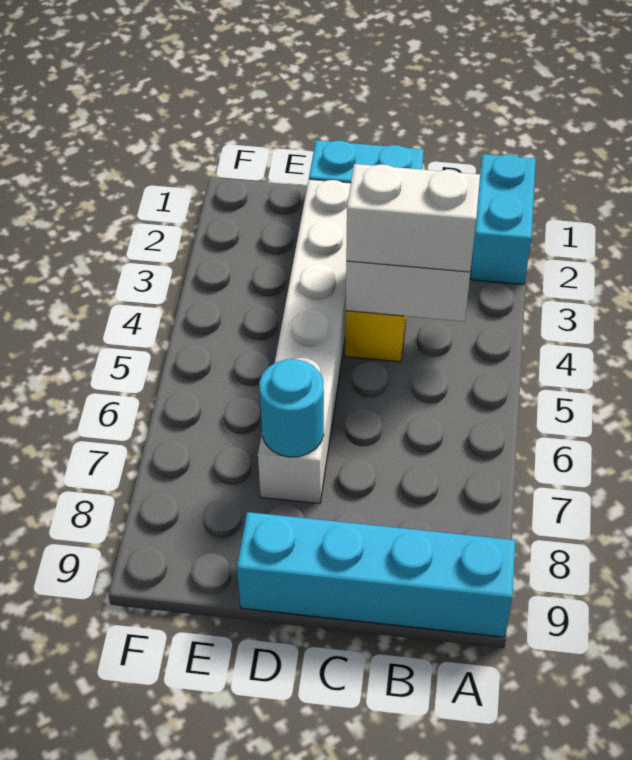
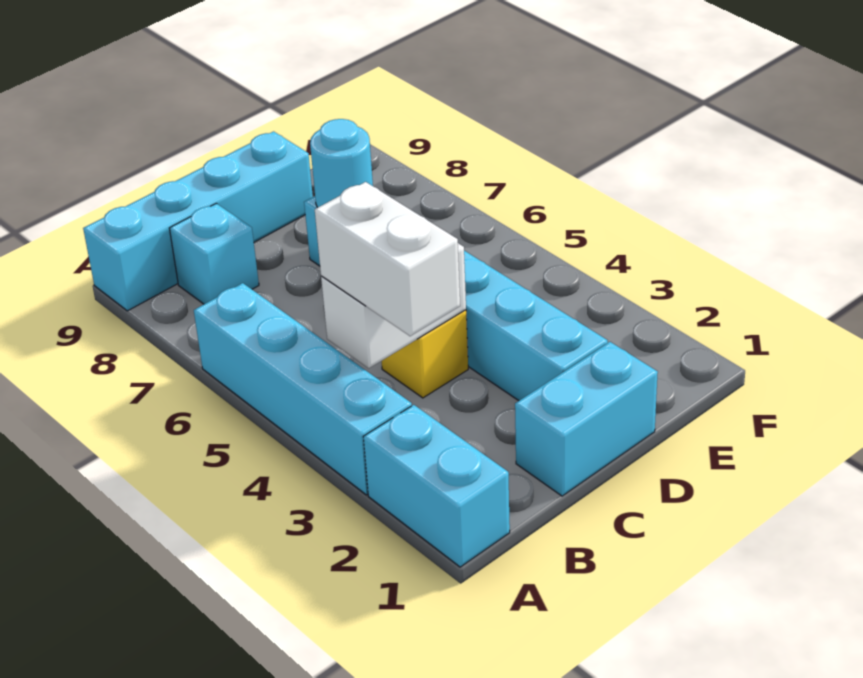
none -> cyan 1x4 brick [194,283,412,495]
white 1x2 brick [346,164,480,272] -> white 1x2 brick turned to [315,182,460,336]
none -> cyan 1x1 brick [169,203,259,304]
white 1x6 brick [258,179,351,503] -> cyan 1x6 brick [304,196,608,401]

